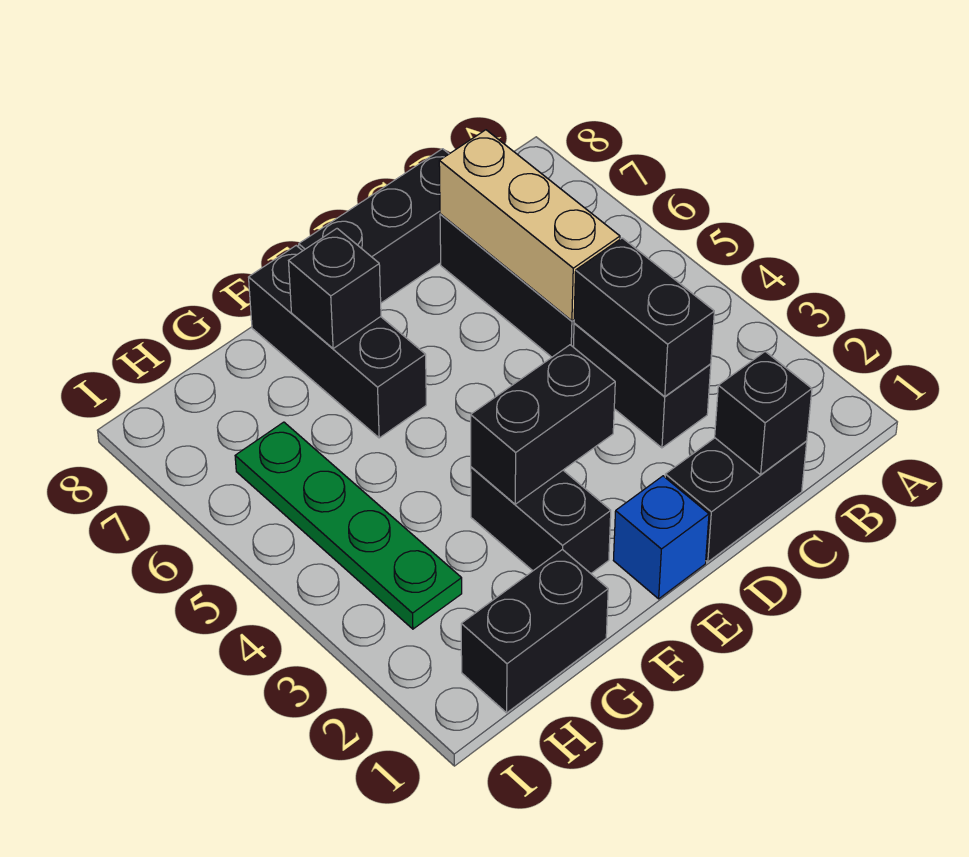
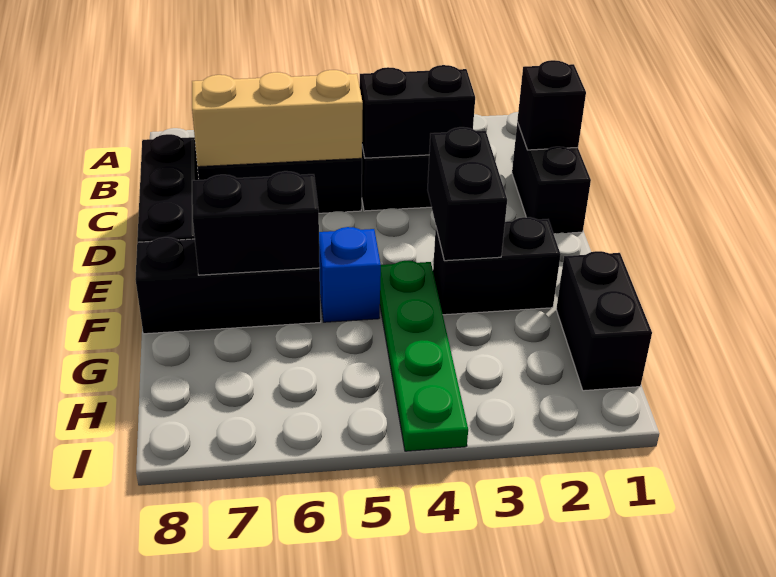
blue 1x1 brick [613,476,709,599] -> blue 1x1 brick moved to [319,227,381,322]
black 1x1 brick [289,229,381,349] -> black 1x2 brick [192,171,320,275]
green 1x4 plate [235,422,462,629] -> green 1x4 plate turned to [380,261,468,451]

